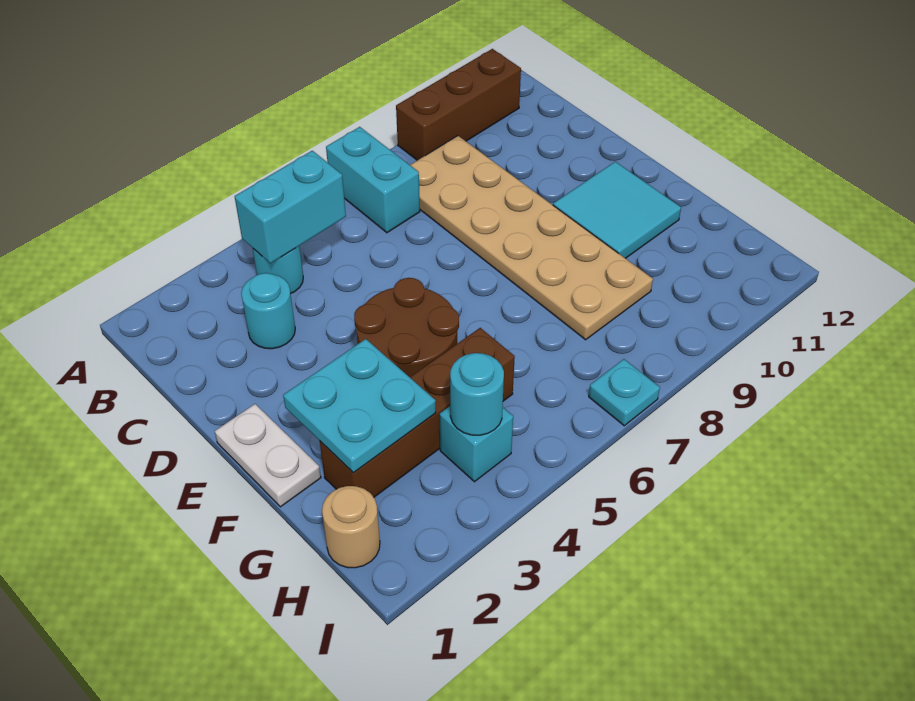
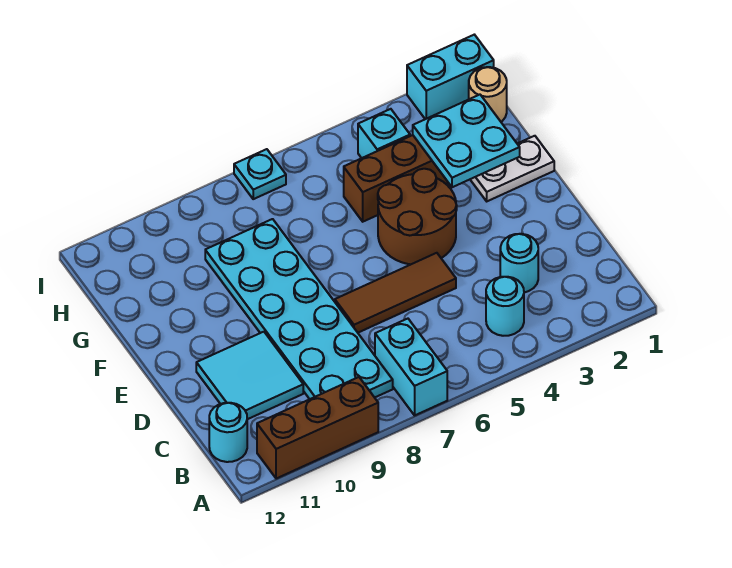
cyan 1x2 brick [235,151,346,263] -> cyan 1x2 brick moved to [407,35,494,119]
tan 2x6 plate [410,136,653,340] -> cyan 2x6 plate [205,219,393,399]
none -> brown 1x3 tile [335,253,456,333]
white 1x2 plate [215,404,321,507] -> white 1x2 plate turned to [470,136,554,201]
cyan 2x2 tile [553,162,681,258] -> cyan 2x2 tile moved to [196,332,303,419]
cyan 1x1 round brick [450,353,504,435] -> cyan 1x1 round brick moved to [209,403,247,462]

